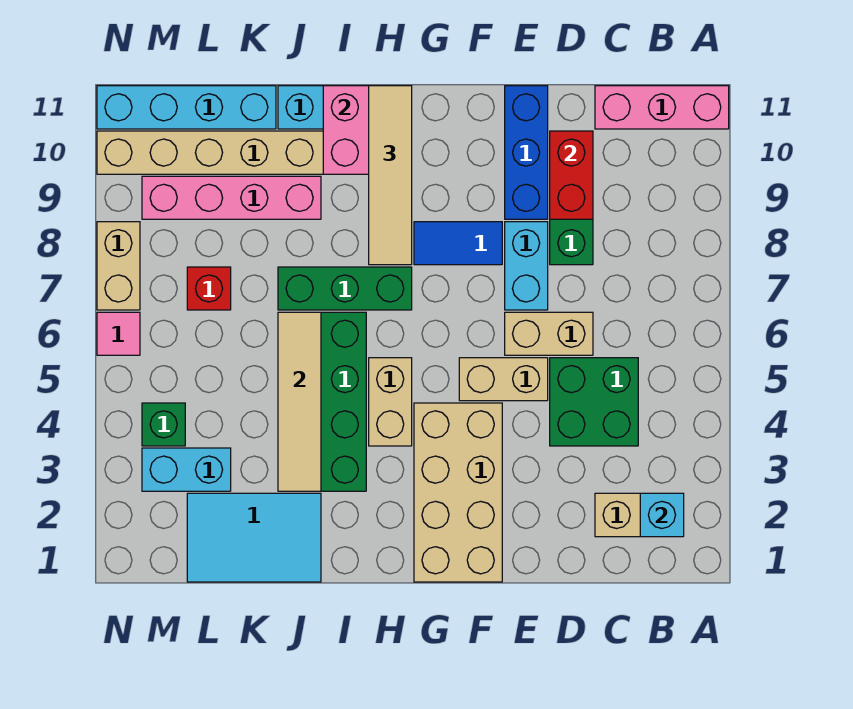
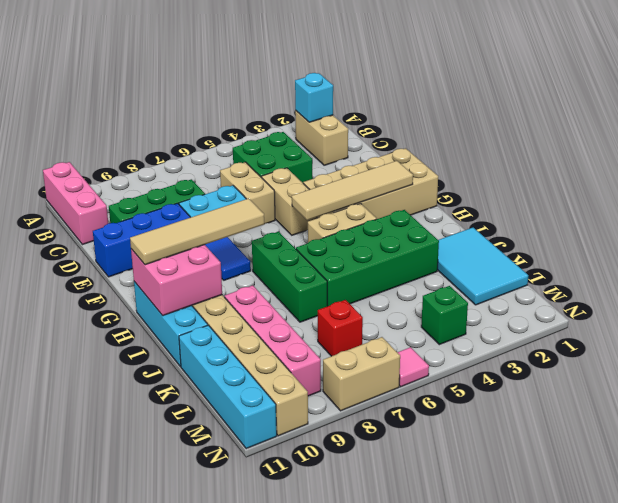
red 1x2 brick [550,131,593,219] -> none
tan 1x4 tile [278,312,321,491] -> tan 1x4 tile moved to [292,161,413,220]
cyan 1x2 brick [142,448,231,491] -> none

